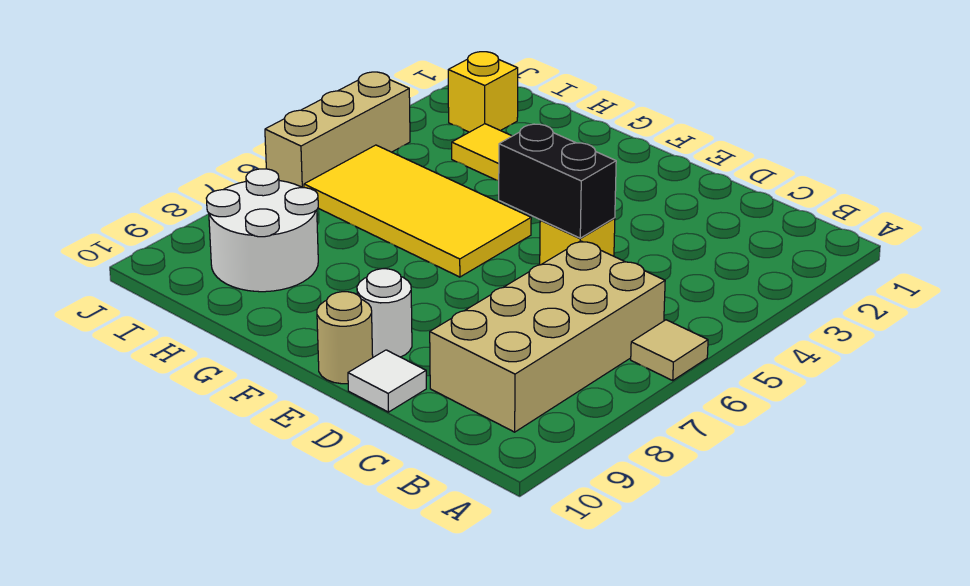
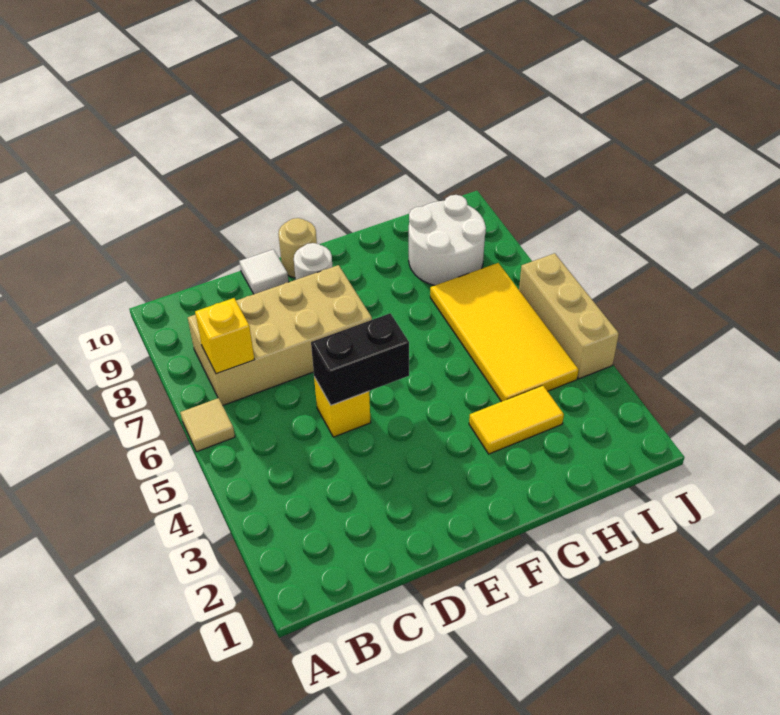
tan 2x4 brick [430,241,665,432] -> tan 2x4 brick turned to [188,265,372,405]
yellow 2x4 tile [304,145,531,277] -> yellow 2x4 tile turned to [430,263,579,402]
yellow 1x1 brick [448,52,518,132] -> yellow 1x1 brick moved to [195,298,254,374]

